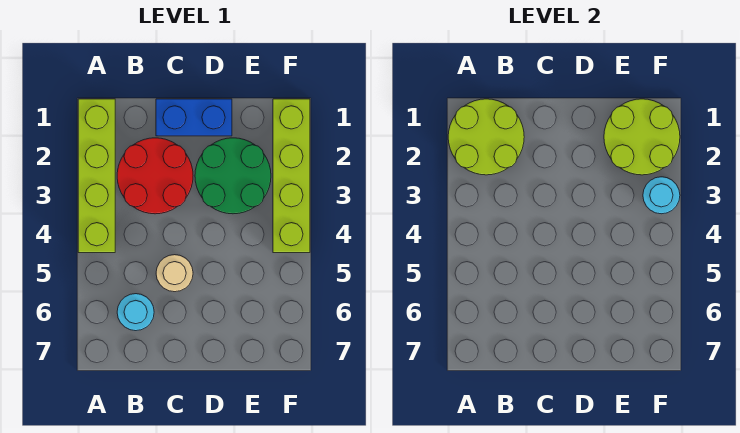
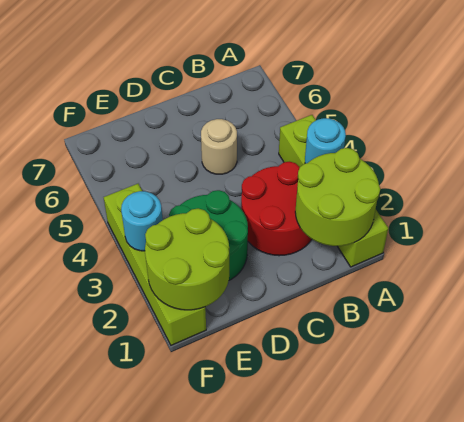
cyan 1x1 round brick [117,294,154,331] -> cyan 1x1 round brick moved to [305,118,346,163]
blue 1x2 brick [156,99,232,136] -> none

